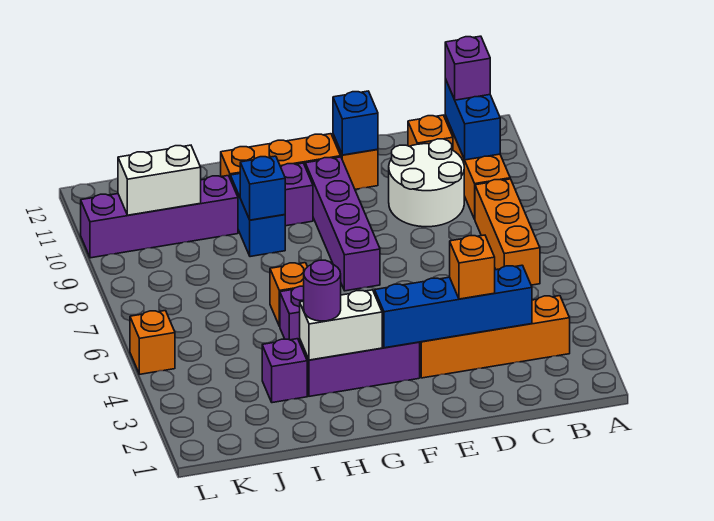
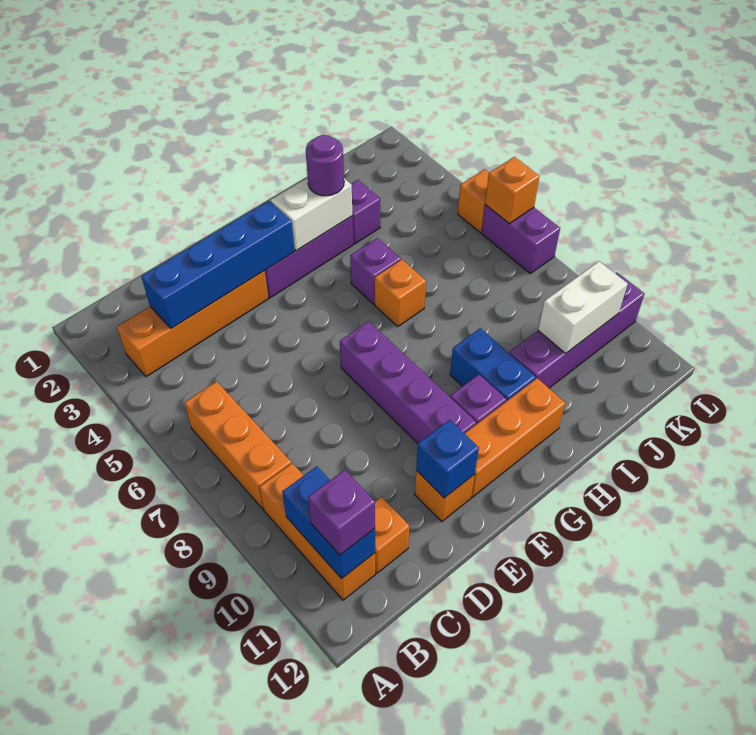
white 2x2 round brick [389,139,464,227] -> none
orange 1x1 brick [450,235,495,299] -> orange 1x1 brick moved to [485,157,539,224]
blue 1x1 brick [240,156,285,220] -> none
none -> purple 1x2 brick [482,205,560,274]

